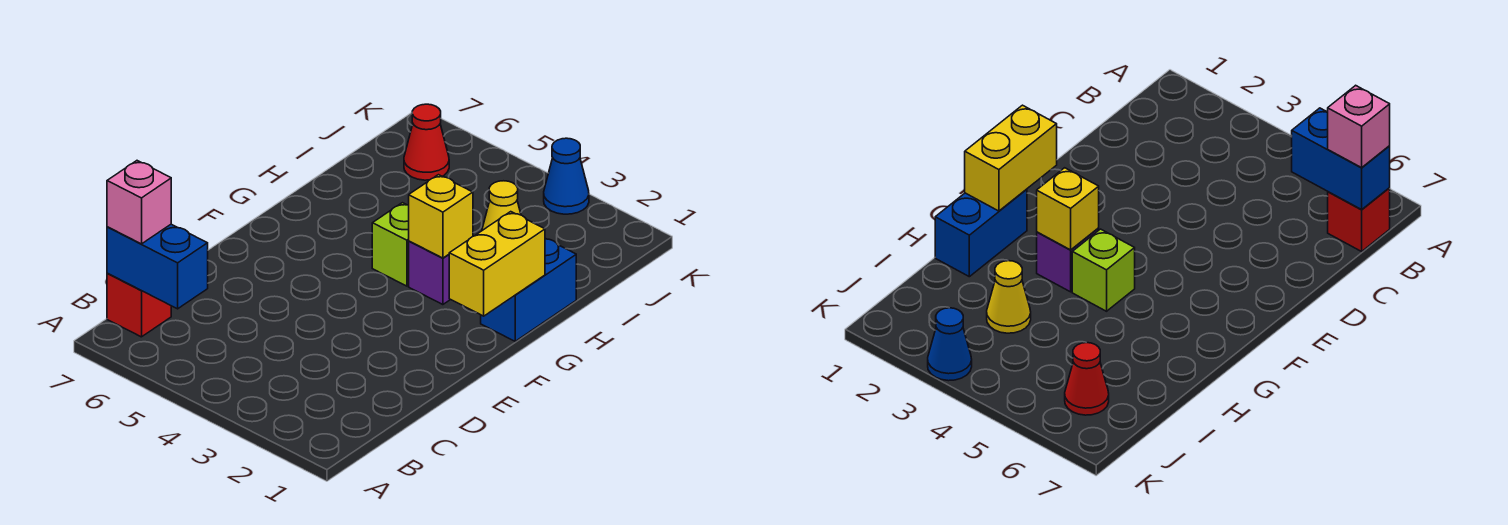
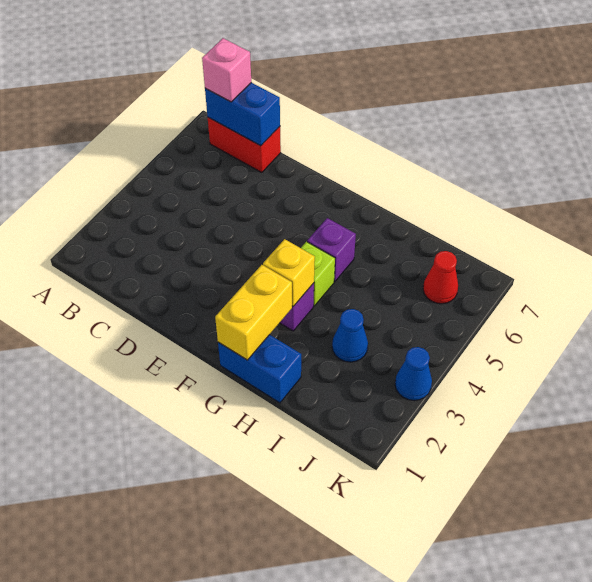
blue 1x2 brick [107,224,208,309] -> blue 1x2 brick turned to [205,83,280,146]
red 1x1 brick [107,273,171,337] -> red 1x2 brick [208,118,281,173]
yellow 1x2 brick [449,212,545,316] -> yellow 1x2 brick turned to [215,265,292,360]
none -> purple 1x1 brick [307,218,356,281]
yellow 1x1 cone [482,181,521,230] -> blue 1x1 cone [332,309,368,362]

